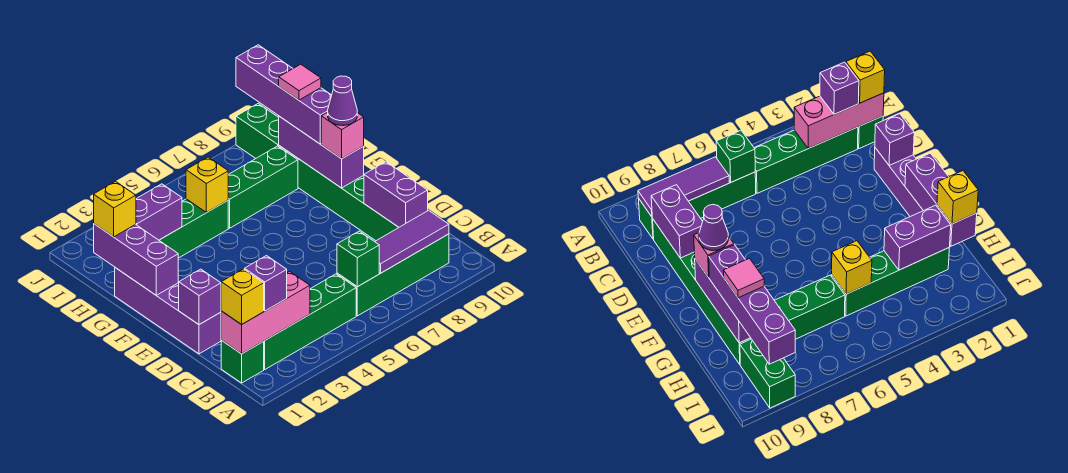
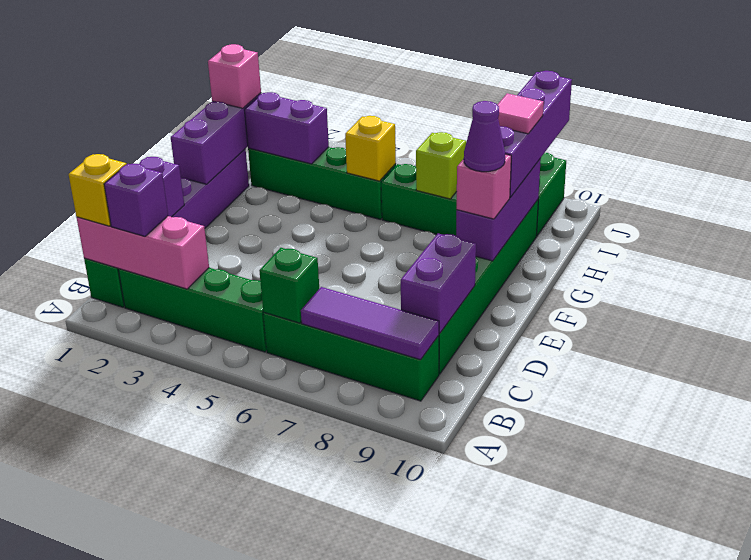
yellow 1x1 brick [94,182,136,237] -> pink 1x1 brick [208,44,261,108]
none -> lime 1x1 brick [416,132,466,199]

